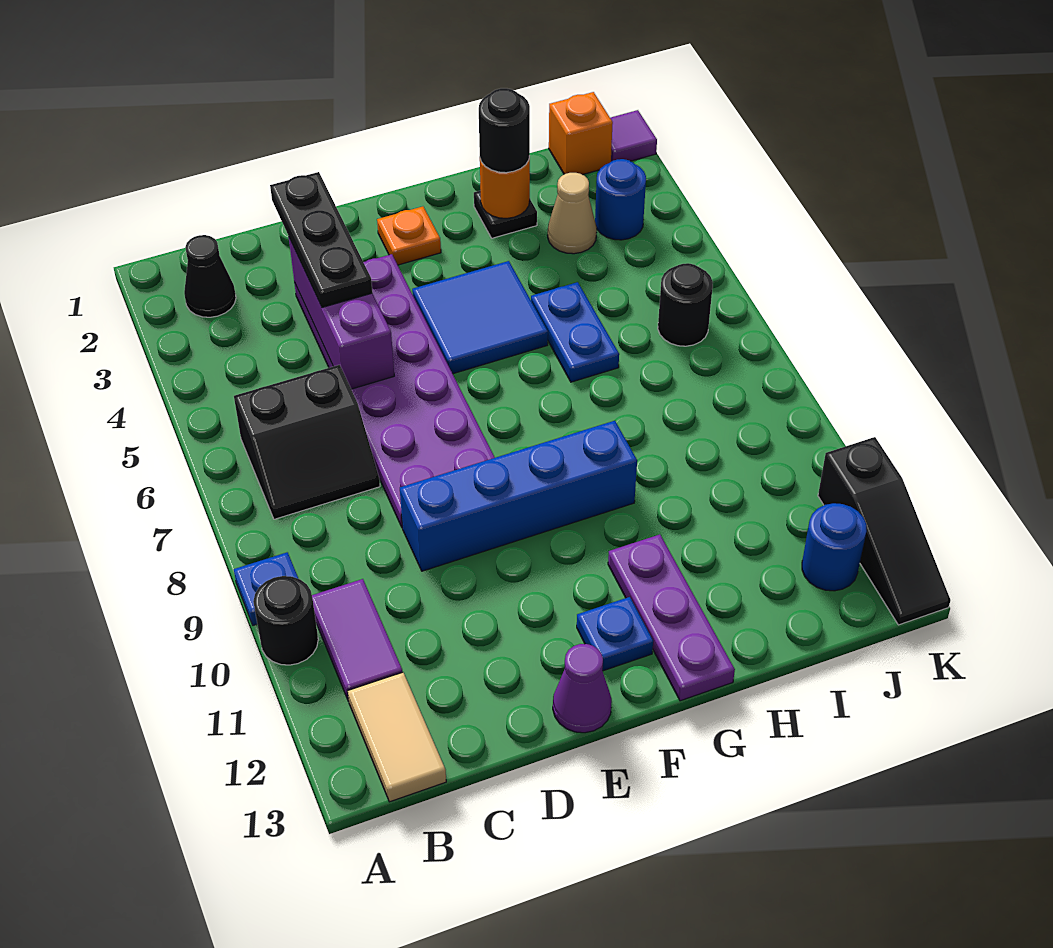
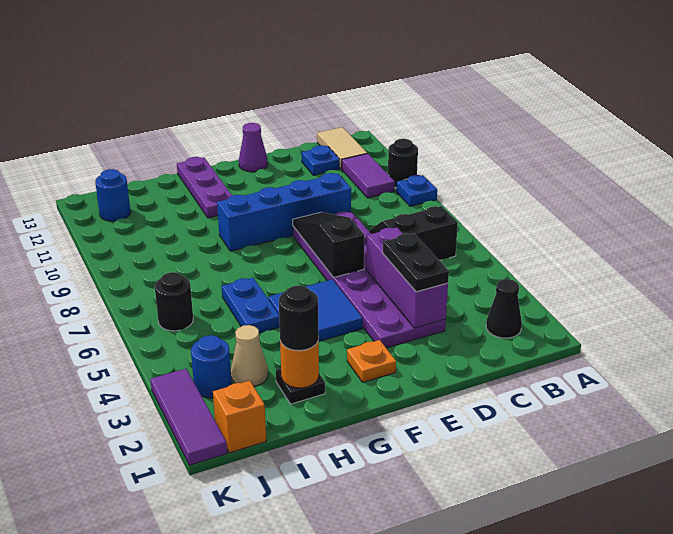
black 1x3 plate [270,172,372,307] -> black 1x2 plate [383,234,449,292]
blue 1x1 plate [577,597,653,671] -> blue 1x1 plate moved to [302,145,340,175]
purple 1x1 tile [610,110,657,162] -> purple 1x3 tile [150,369,227,465]
black 1x3 slope [818,437,951,625] -> black 1x3 slope moved to [293,212,364,277]

